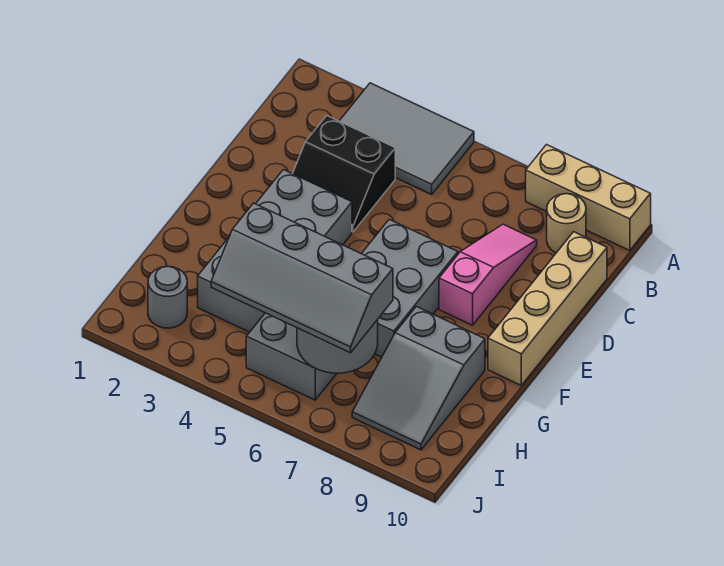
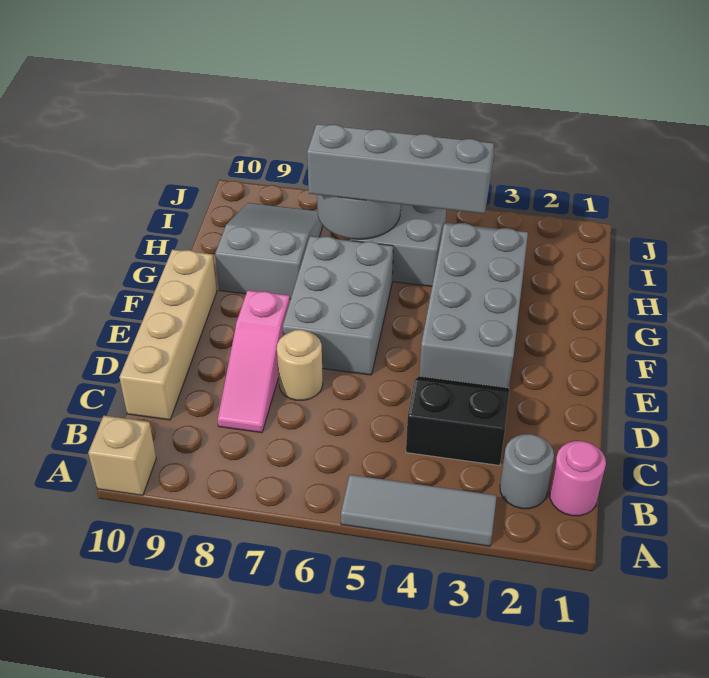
grey 2x3 tile [340,83,474,194] -> grey 1x3 tile [341,475,497,546]
tan 1x3 brick [526,145,651,251] -> tan 1x1 brick [88,416,156,496]
none -> pink 1x1 round brick [550,441,606,516]
tan 1x1 round brick [547,194,586,253] -> tan 1x1 round brick moved to [277,330,323,400]
grey 1x1 round brick [148,266,187,328] -> grey 1x1 round brick moved to [500,434,554,509]

